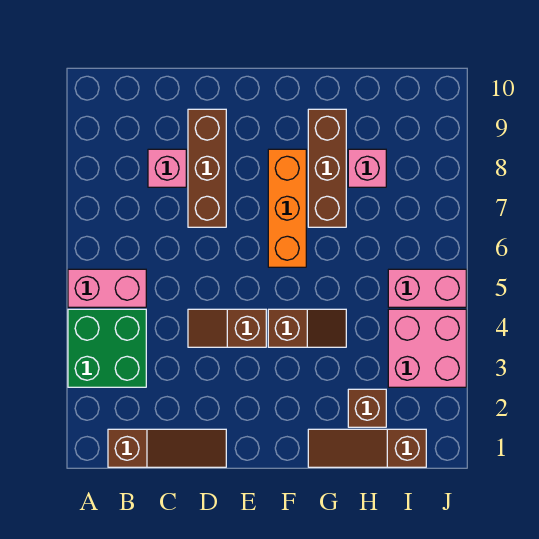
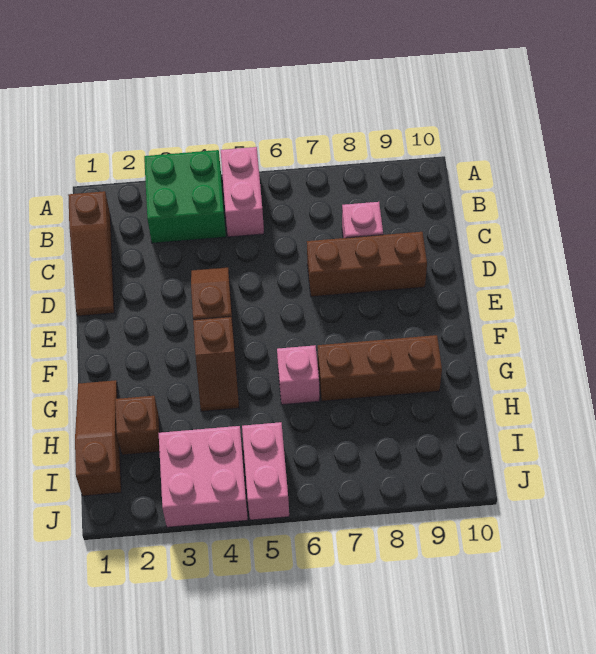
orange 1x3 brick [268,149,306,267] -> none
pink 1x1 brick [348,149,386,187] -> pink 1x1 brick moved to [277,345,319,405]

